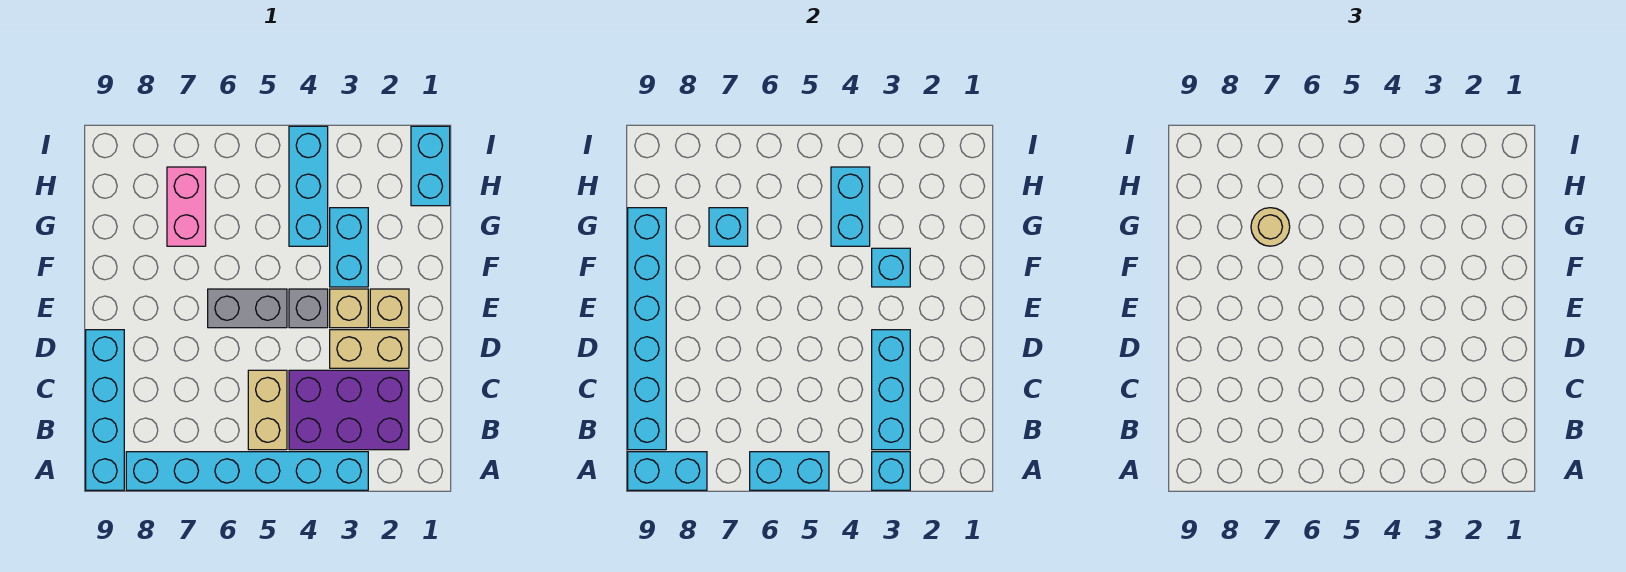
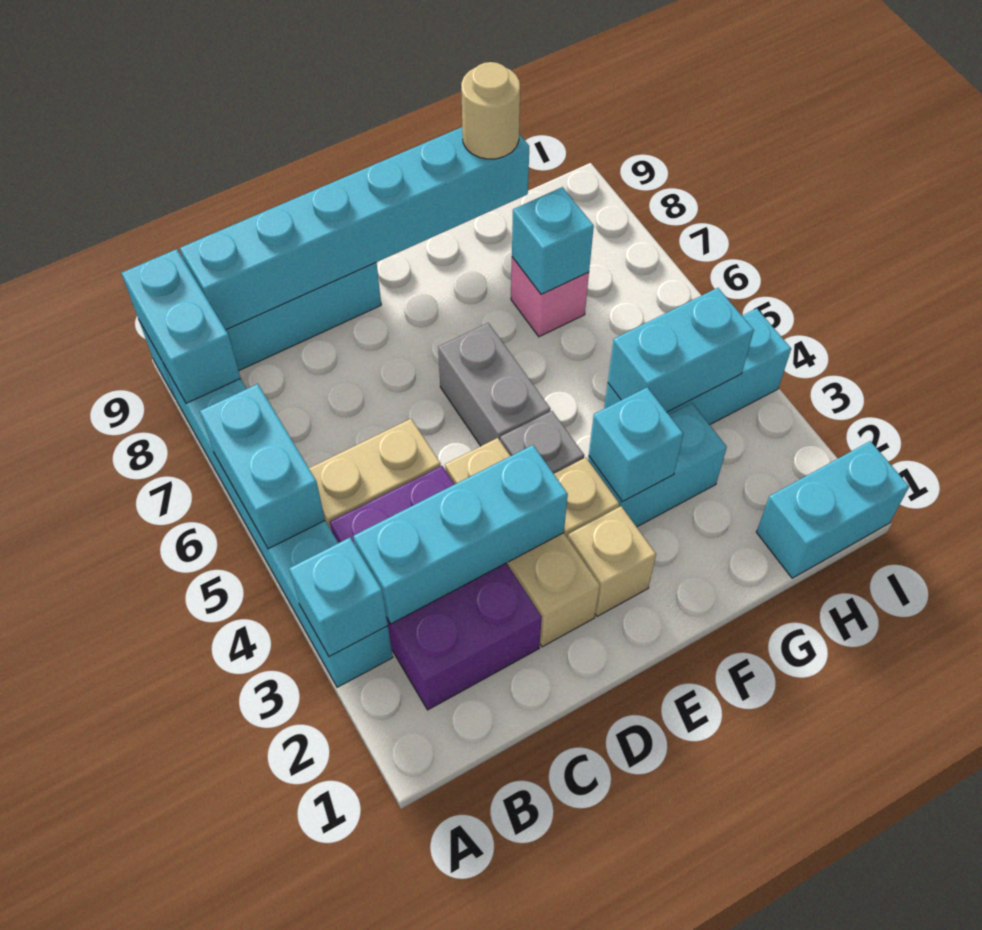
tan 1x2 brick [330,330,409,368] -> tan 1x3 brick [445,438,600,647]
pink 1x2 brick [167,167,206,246] -> pink 1x1 brick [511,257,589,337]
tan 1x1 round brick [1251,208,1290,246] -> tan 1x1 round brick moved to [461,62,520,159]

